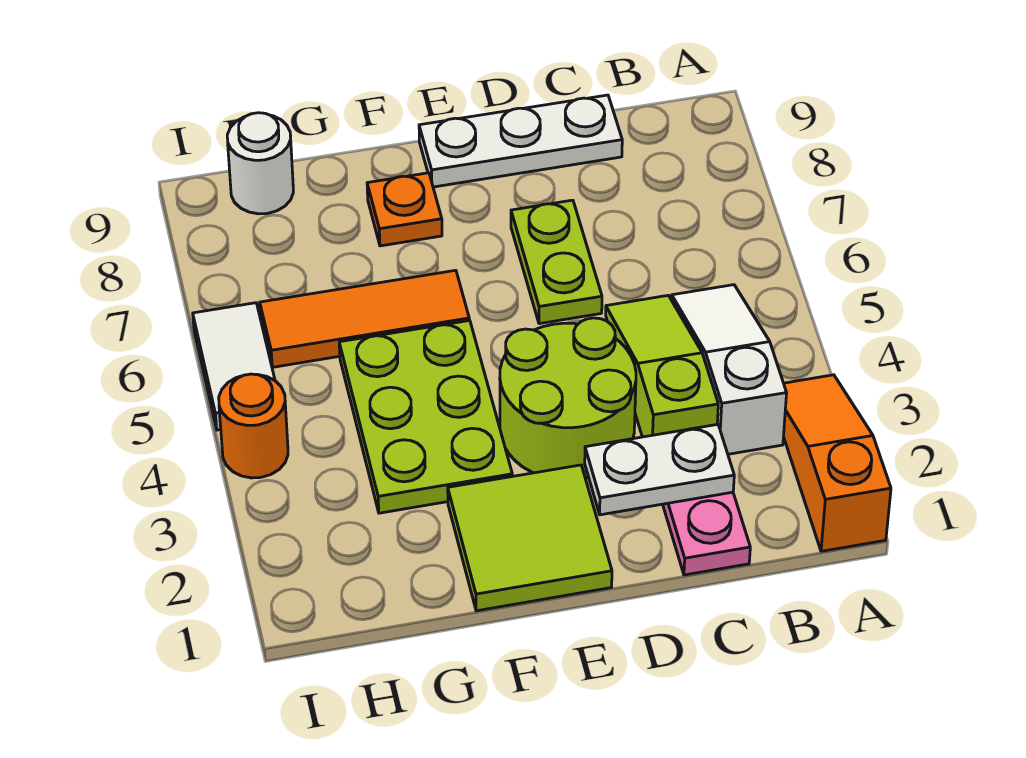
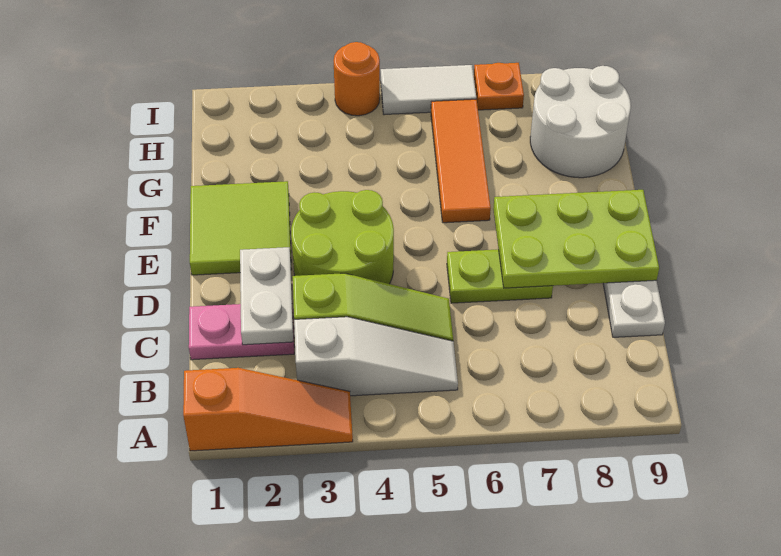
lime 2x3 plate [339,320,512,513] -> lime 2x3 plate moved to [493,190,659,288]
orange 1x1 plate [367,173,442,246] -> orange 1x1 plate moved to [474,63,524,110]
white 1x1 round brick [227,113,293,214] -> white 2x2 round brick [530,66,631,178]

